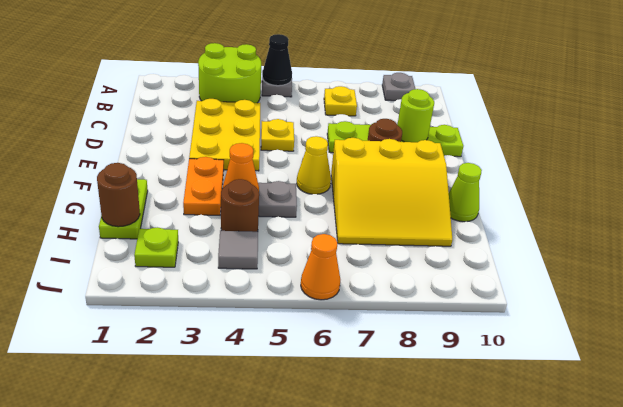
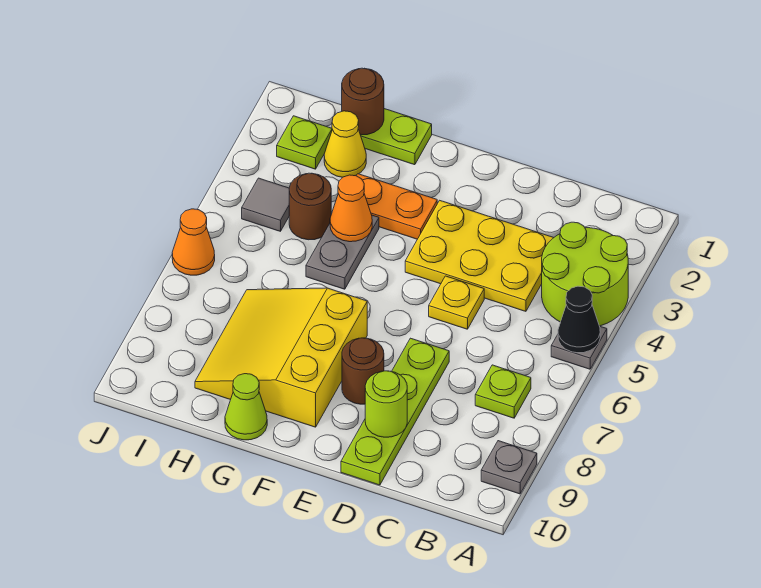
yellow 1x1 plate [324,86,357,116] -> lime 1x1 plate [475,365,531,418]
yellow 1x1 cone [297,136,331,194] -> yellow 1x1 cone moved to [324,111,366,177]

